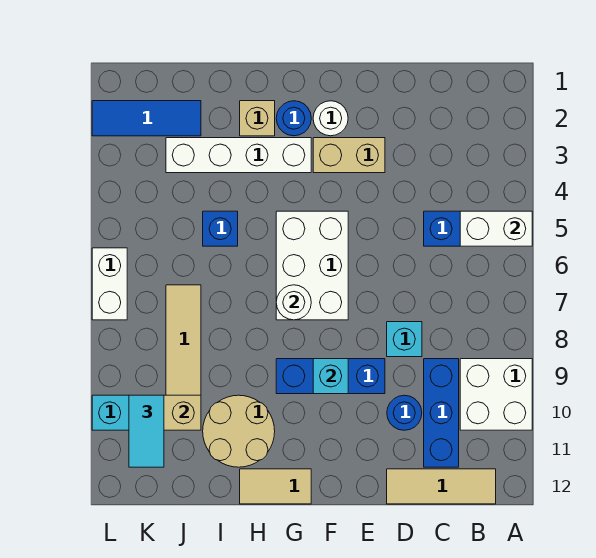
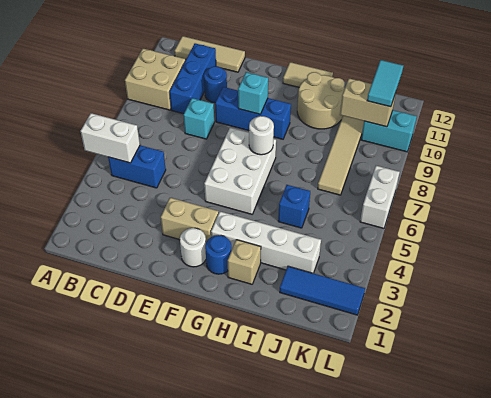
white 2x2 brick [460,359,532,430] -> tan 2x2 brick [125,49,185,110]

